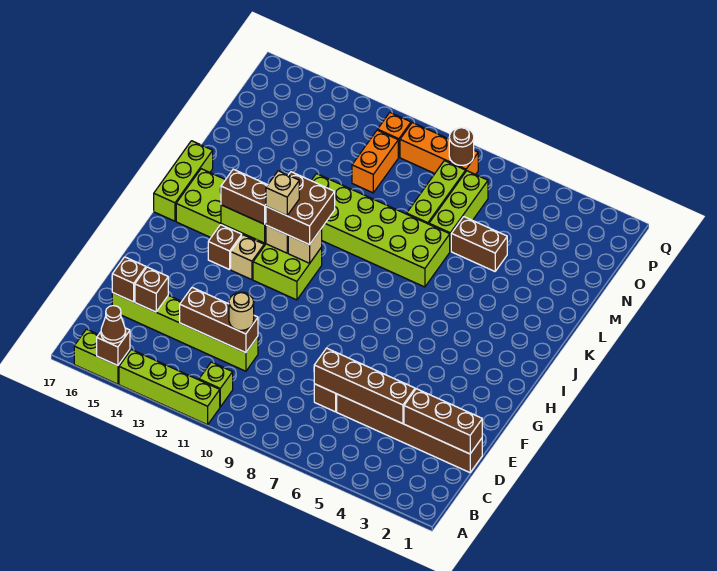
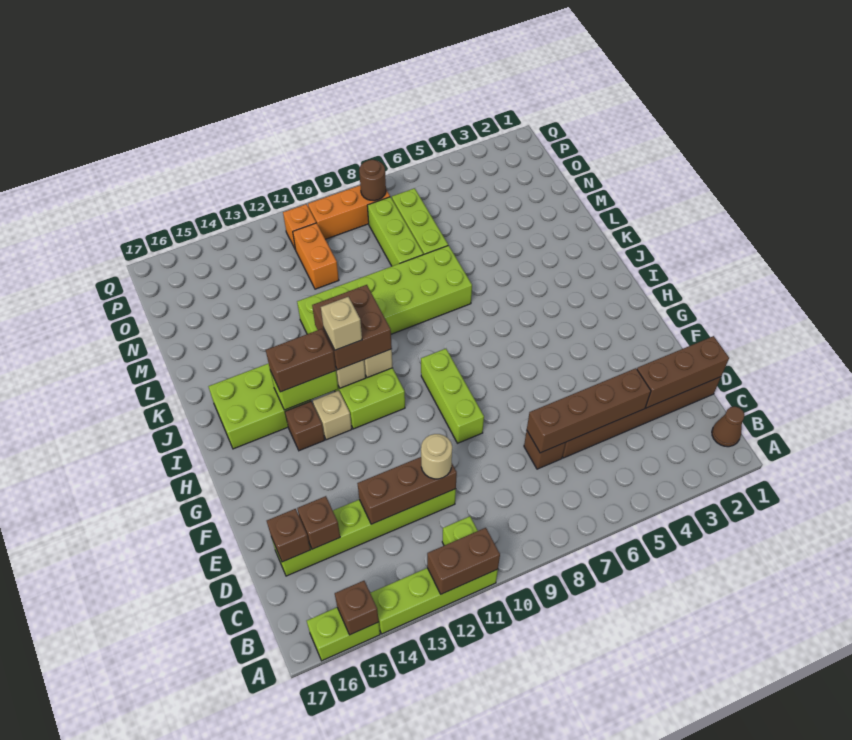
brown 1x1 cone [101,306,126,343] -> brown 1x1 cone moved to [712,407,744,447]
lime 1x3 brick [154,141,213,221] -> lime 1x3 brick moved to [421,349,484,443]
brown 1x2 brick [451,217,507,271] -> brown 1x2 brick moved to [427,528,500,594]

